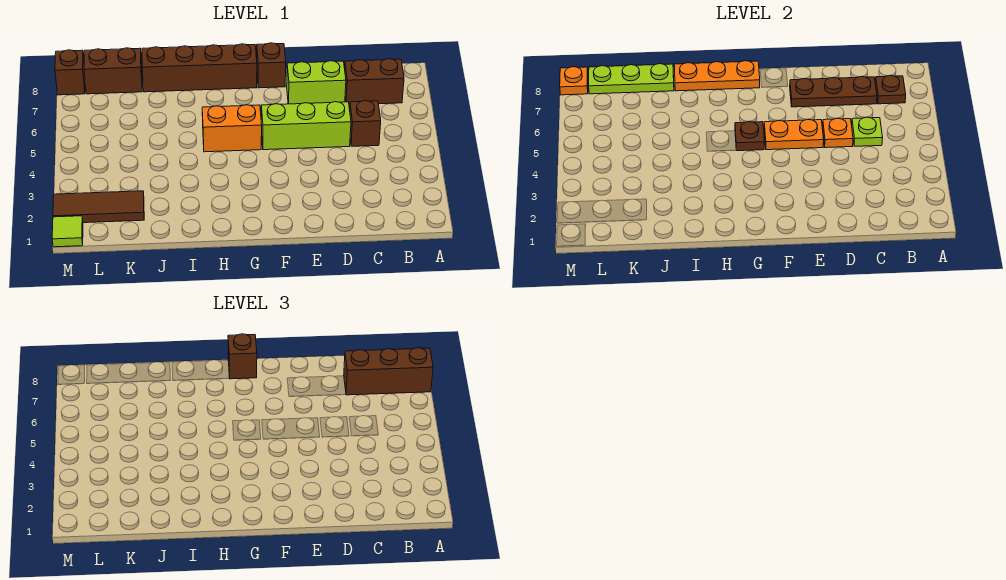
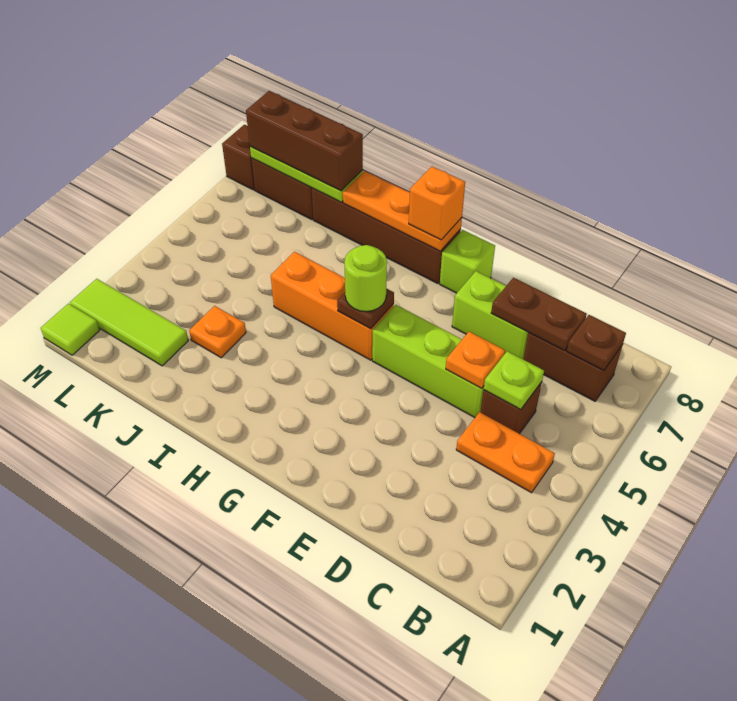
brown 1x3 brick [344,348,433,395] -> brown 1x3 brick moved to [246,91,363,191]
brown 1x3 plate [790,76,877,107] -> brown 1x2 plate [491,278,587,350]
orange 1x2 plate [764,119,824,150] -> orange 1x2 plate moved to [456,412,555,493]
brown 1x1 brick [257,43,286,88] -> lime 1x1 brick [440,230,495,293]
orange 1x2 brick [202,105,262,152] -> orange 1x3 brick [271,252,394,360]
none -> lime 1x1 round brick [344,245,387,311]
brown 1x1 brick [228,334,257,379] -> orange 1x1 brick [409,166,465,240]
brown 1x3 tile [53,191,144,223] -> lime 1x3 tile [70,279,188,366]
orange 1x1 plate [560,67,588,95] -> orange 1x1 plate moved to [189,306,246,358]

